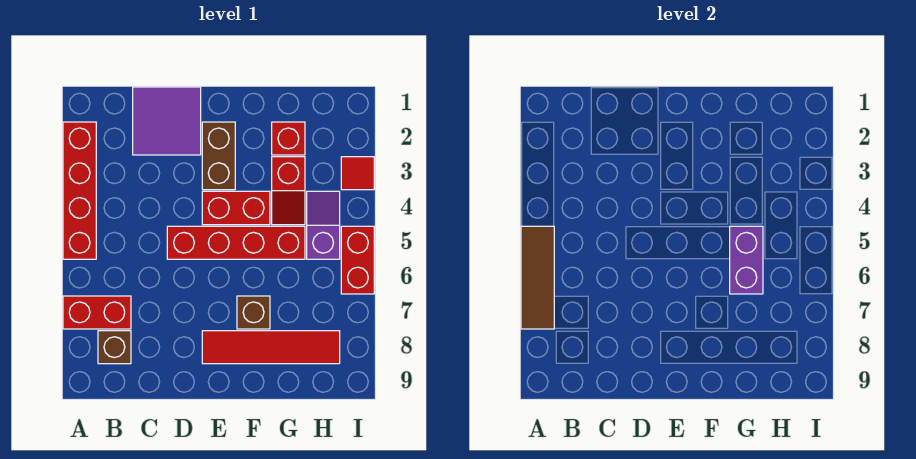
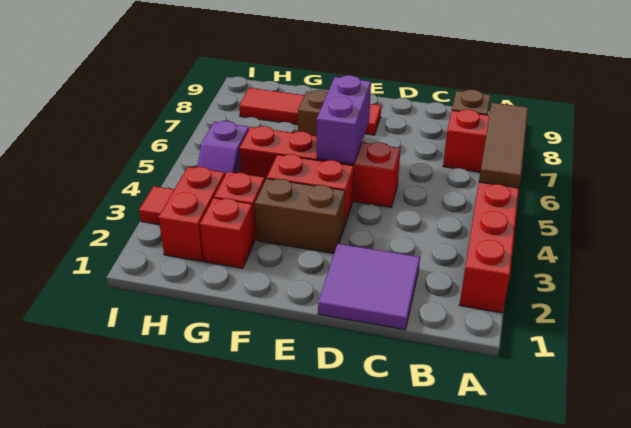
brown 1x2 brick [202,122,235,190] -> brown 1x2 brick turned to [255,179,345,253]
purple 1x2 brick [730,226,763,294] -> purple 1x2 brick moved to [317,75,371,164]
red 1x2 brick [341,226,374,294] -> red 1x2 brick moved to [158,167,225,261]

